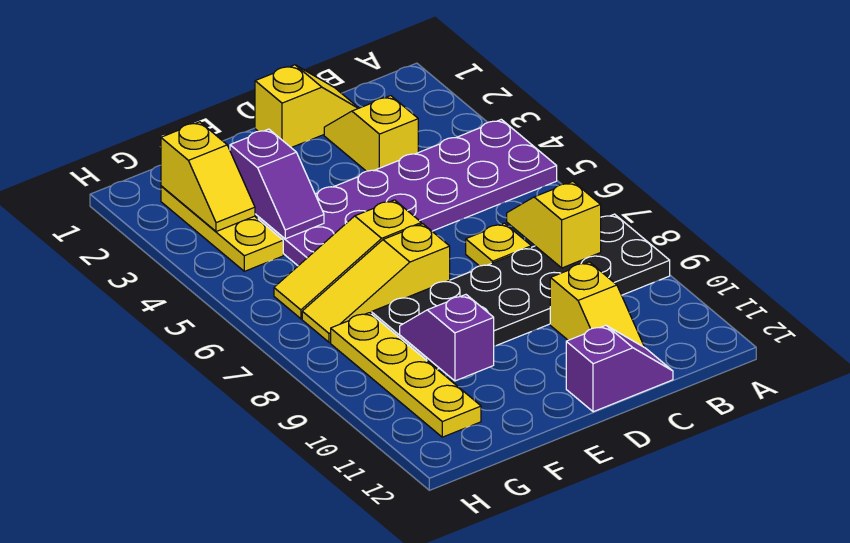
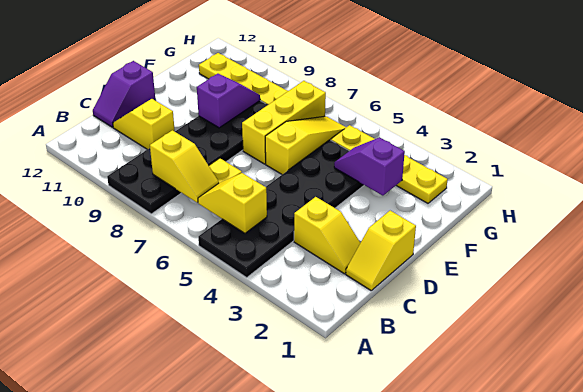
purple 2x6 plate [258,119,557,266] -> black 2x6 plate [198,140,364,277]
yellow 1x3 slope [302,224,450,342] -> yellow 1x3 brick [242,81,326,164]
purple 1x2 slope [400,295,494,381] -> purple 1x2 slope turned to [197,74,260,128]
yellow 1x3 plate [161,186,283,271] -> yellow 1x4 plate [331,125,448,203]
yellow 1x2 slope [161,122,255,232] -> yellow 1x2 slope moved to [198,173,267,233]

